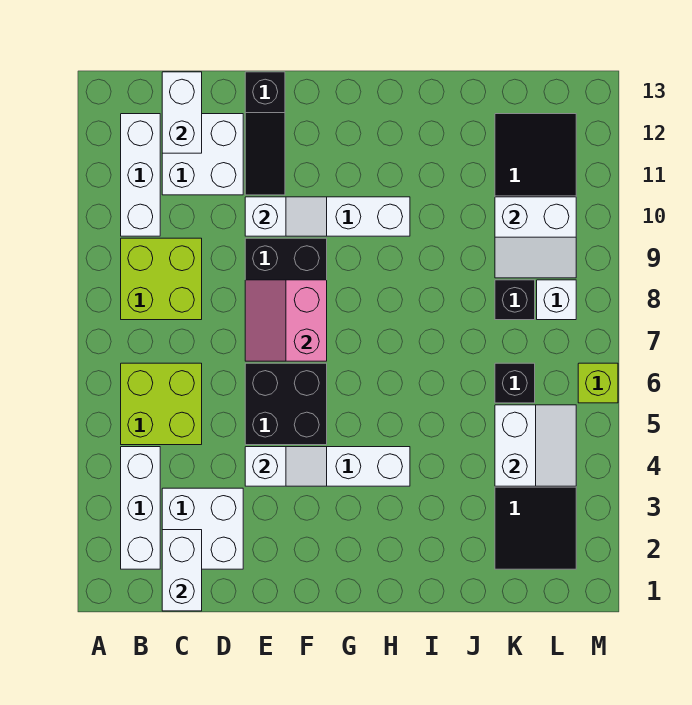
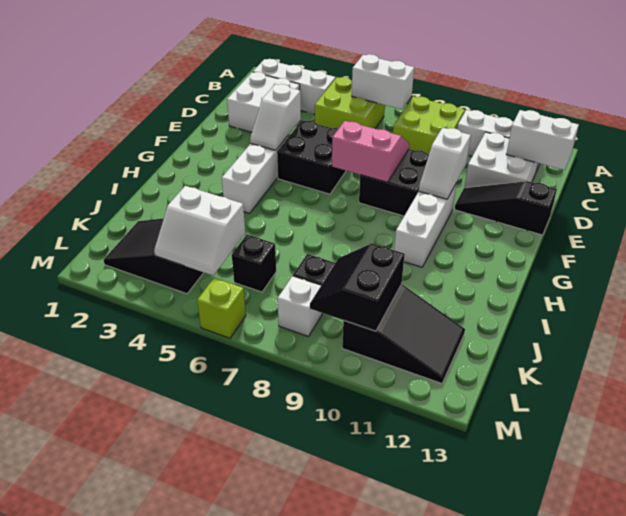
white 1x2 brick [162,530,202,611] -> white 1x2 brick moved to [352,54,414,109]
white 2x2 slope [495,197,576,278] -> black 2x2 slope [310,243,405,331]

